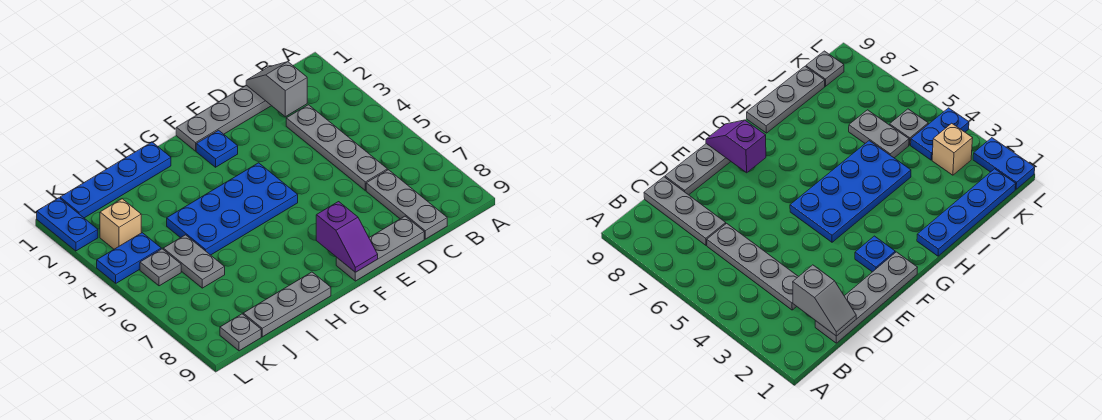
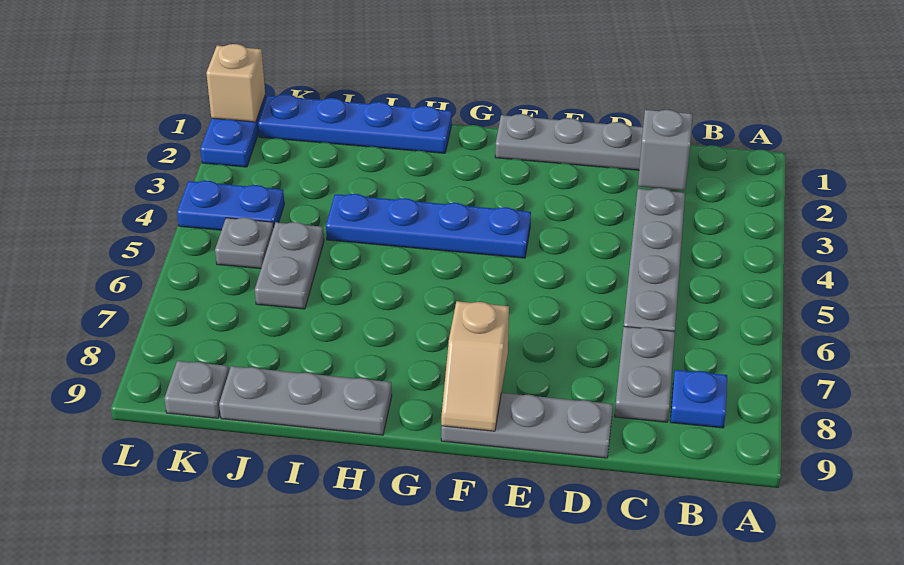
grey 1x3 plate [366,170,447,239] -> grey 1x2 plate [615,326,675,422]
blue 1x1 plate [196,130,238,167] -> blue 1x1 plate moved to [670,370,727,428]
blue 2x4 plate [167,163,298,255] -> blue 1x4 plate [326,194,531,258]
purple 1x2 slope [316,202,378,272] -> tan 1x2 slope [441,301,509,431]
tan 1x1 brick [100,199,141,249] -> tan 1x1 brick moved to [206,44,265,122]

